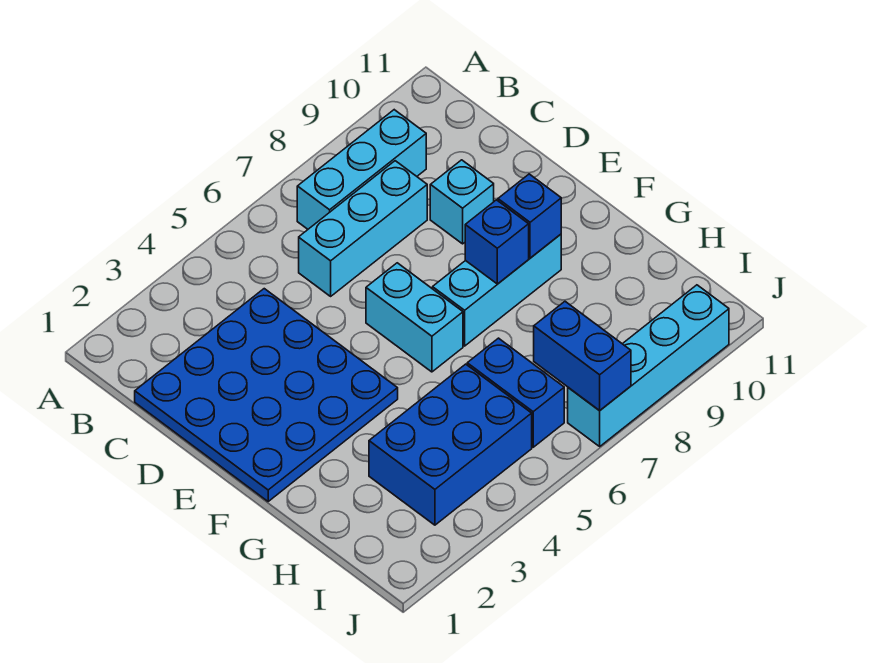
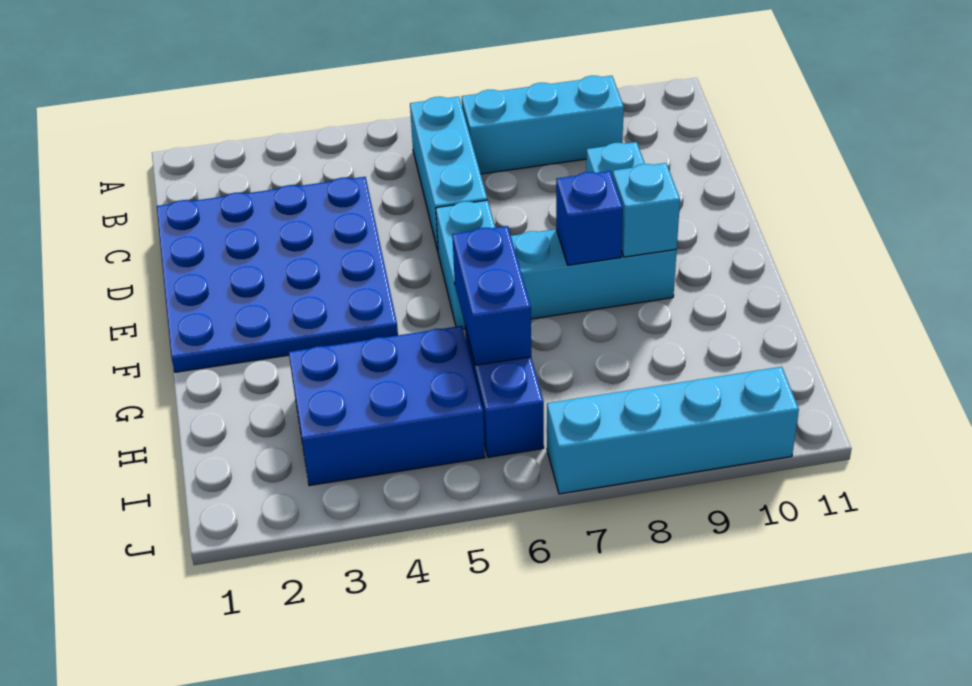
cyan 1x3 brick [299,161,427,296] -> cyan 1x3 brick turned to [410,97,487,251]
blue 1x1 brick [498,174,561,258] -> cyan 1x1 brick [613,163,680,257]
blue 1x2 brick [534,302,631,411] -> blue 1x2 brick moved to [452,226,531,365]

